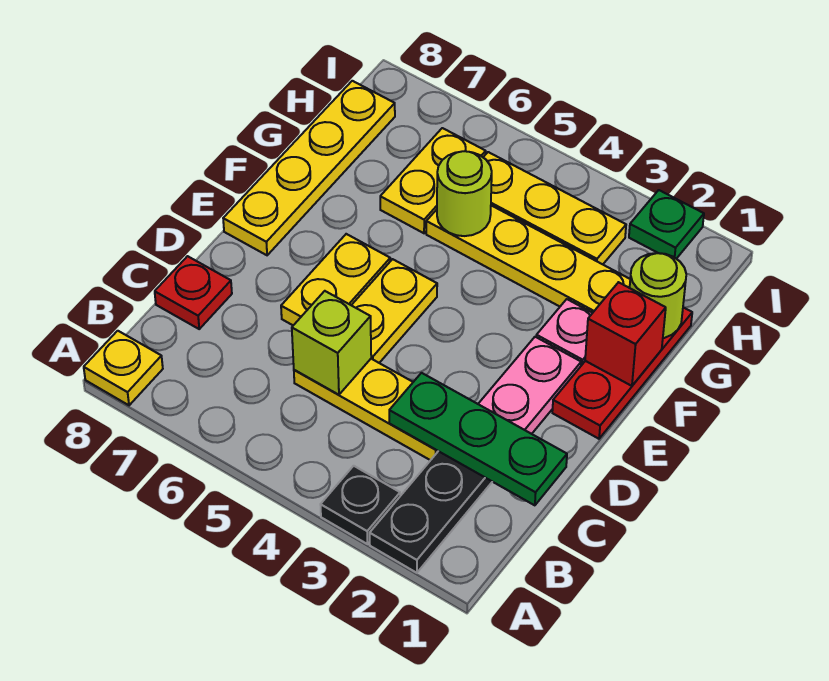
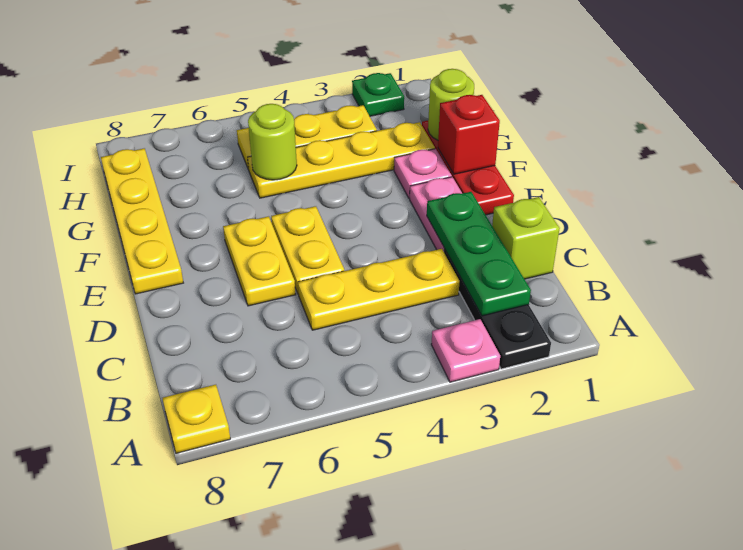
black 1x1 plate [320,466,400,544] -> pink 1x1 plate [431,319,500,382]
green 1x3 plate [389,373,567,505] -> green 1x3 plate turned to [427,192,531,316]
lime 1x1 brick [292,291,371,395] -> lime 1x1 brick moved to [492,197,560,279]
red 1x1 plate [155,256,232,329] -> none
yellow 1x2 plate [380,128,486,233] -> none

